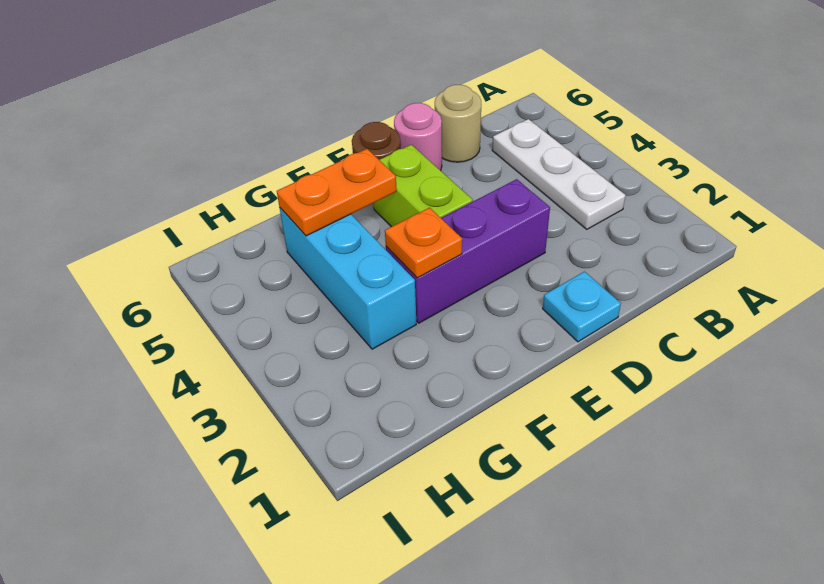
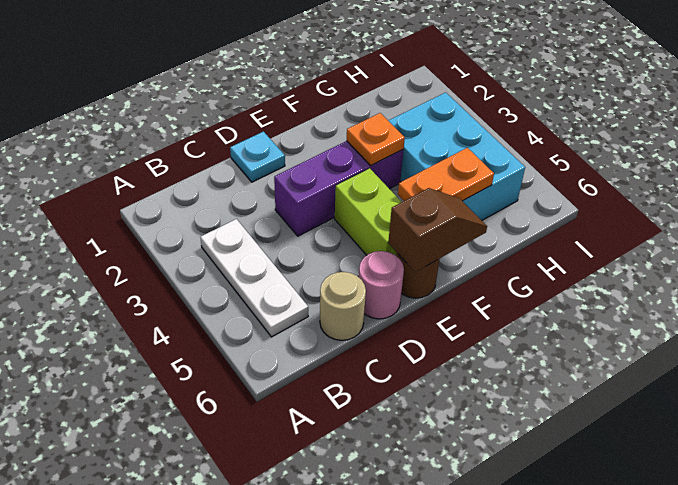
none -> brown 1x2 slope [388,188,487,272]
cyan 1x3 brick [280,208,416,349] -> cyan 2x3 brick [388,92,525,220]

